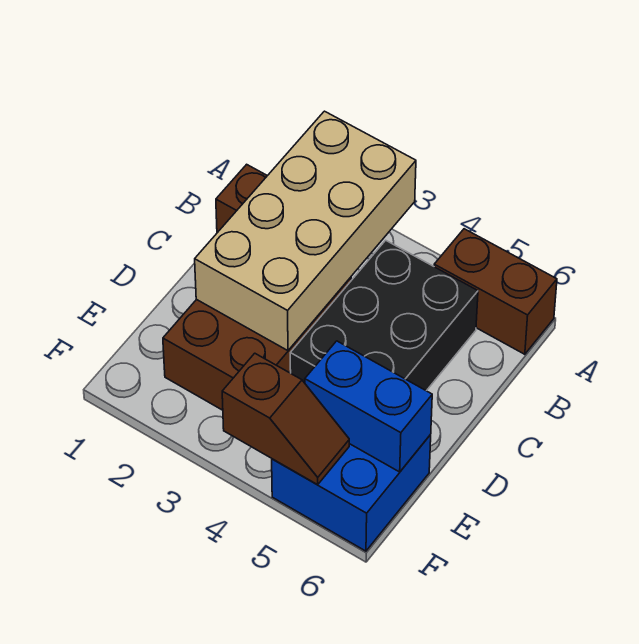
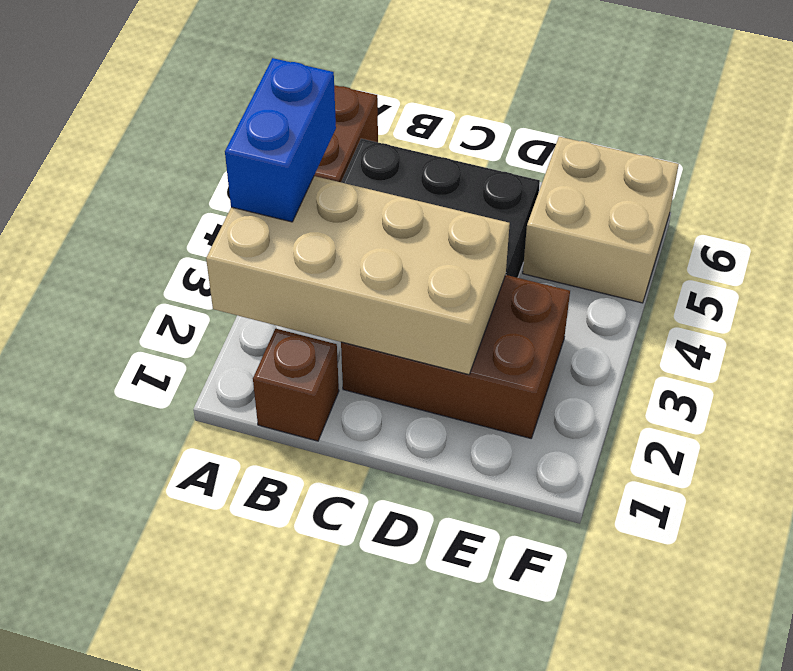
blue 2x2 brick [272,435,431,551] -> tan 2x2 brick [523,137,679,303]
blue 1x2 brick [305,341,432,472] -> blue 1x2 brick moved to [225,58,336,222]
brown 1x2 slope [222,353,349,485] -> none

